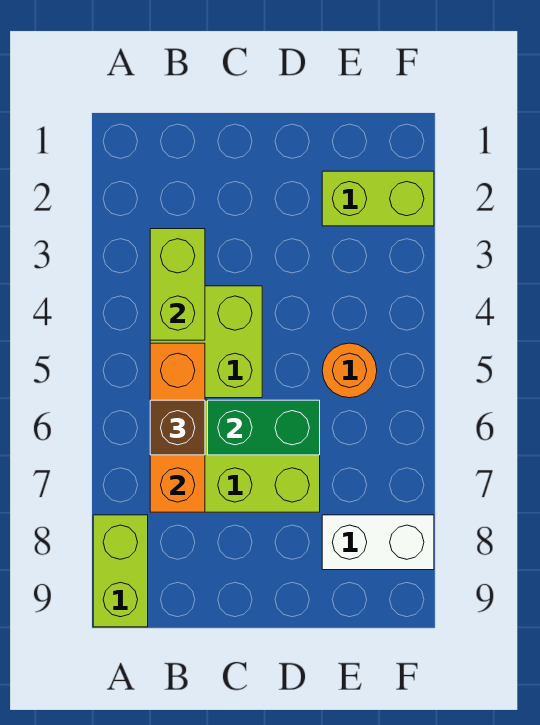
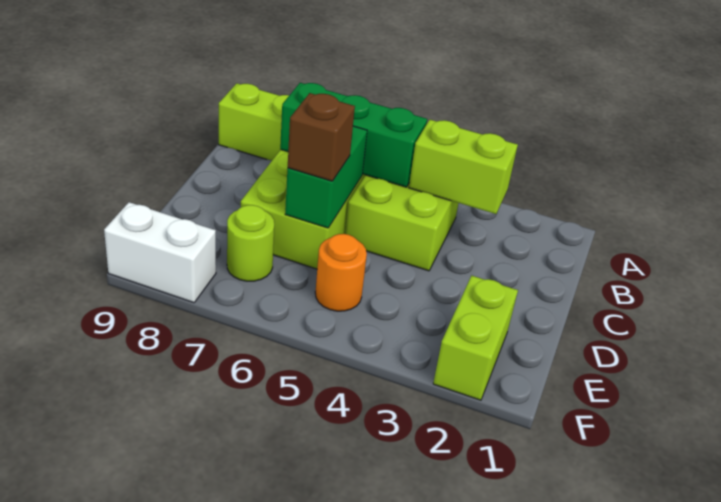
orange 1x3 brick [150,343,205,512] -> green 1x3 brick [280,83,427,187]
brown 1x1 brick [150,400,205,455] -> brown 1x1 brick moved to [288,93,355,181]
none -> lime 1x1 round brick [227,205,274,281]
white 1x2 brick [322,515,434,570] -> white 1x2 brick turned to [104,202,216,303]

